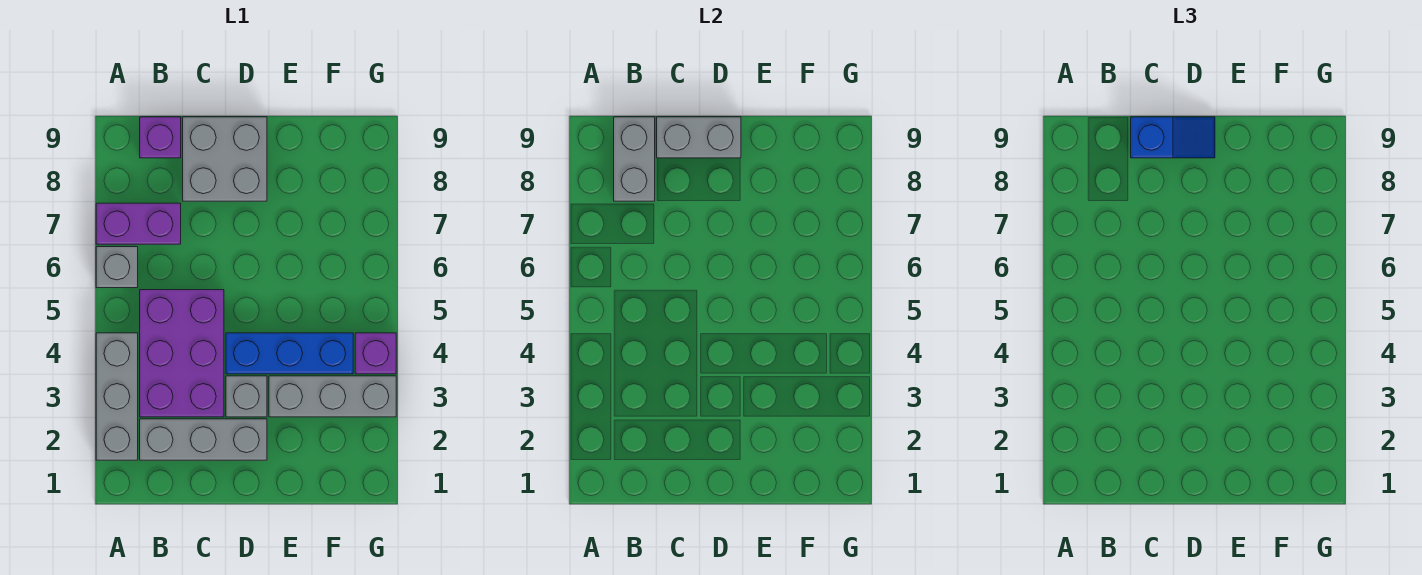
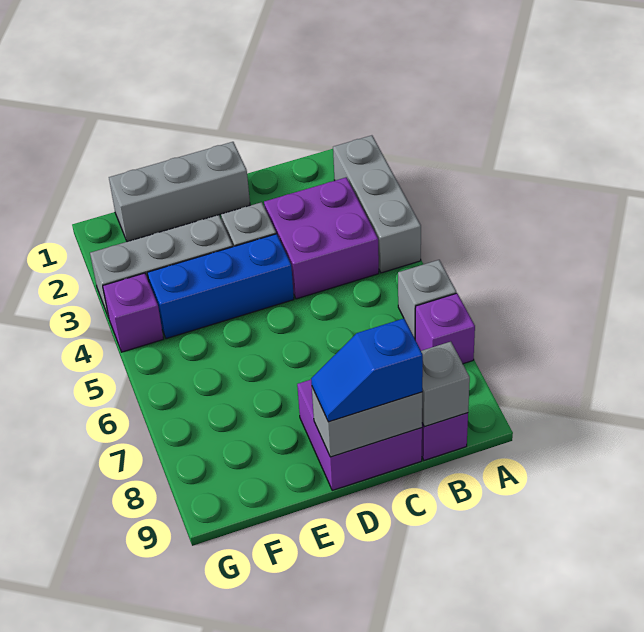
purple 1x2 brick [96,203,181,244] -> purple 1x1 brick [415,293,475,364]
grey 1x3 brick [140,419,267,460] -> grey 1x3 brick moved to [109,142,250,242]
purple 2x3 brick [140,290,224,417] -> purple 2x2 brick [264,177,379,299]
grey 1x2 brick [614,117,655,201] -> grey 1x1 brick [421,342,470,427]
grey 2x2 brick [183,117,267,201] -> purple 2x2 brick [297,380,422,490]

